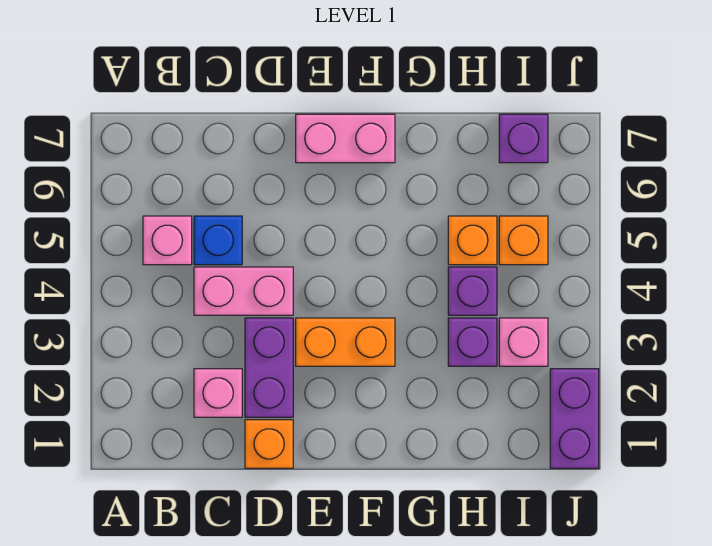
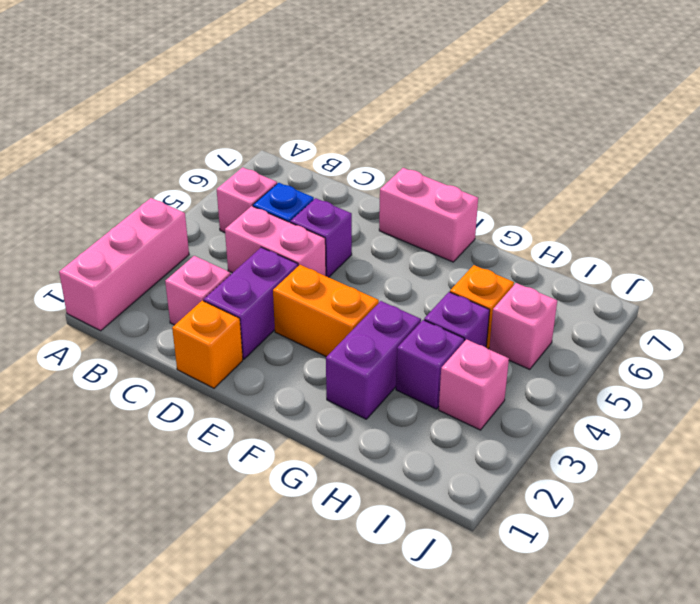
none -> pink 1x3 brick [59,198,189,331]
orange 1x1 brick [499,216,548,265] -> pink 1x1 brick [489,283,557,370]
purple 1x1 brick [499,114,548,163] -> purple 1x1 brick moved to [290,198,352,277]
purple 1x2 brick [550,369,599,468] -> purple 1x2 brick moved to [326,301,421,419]

